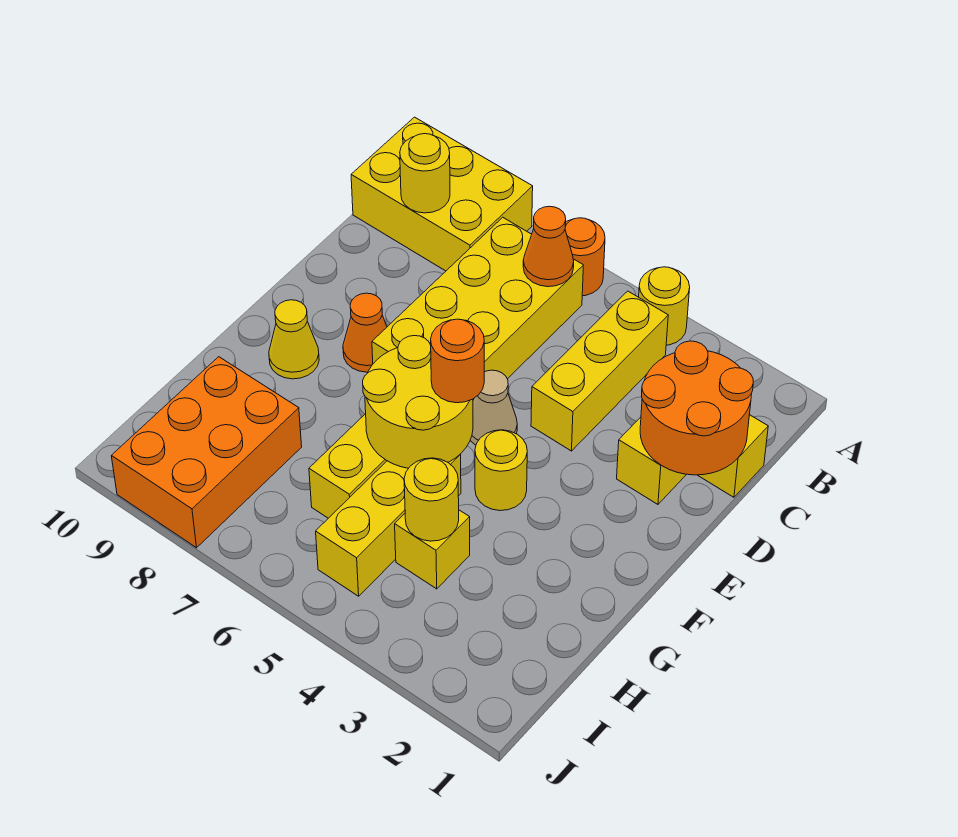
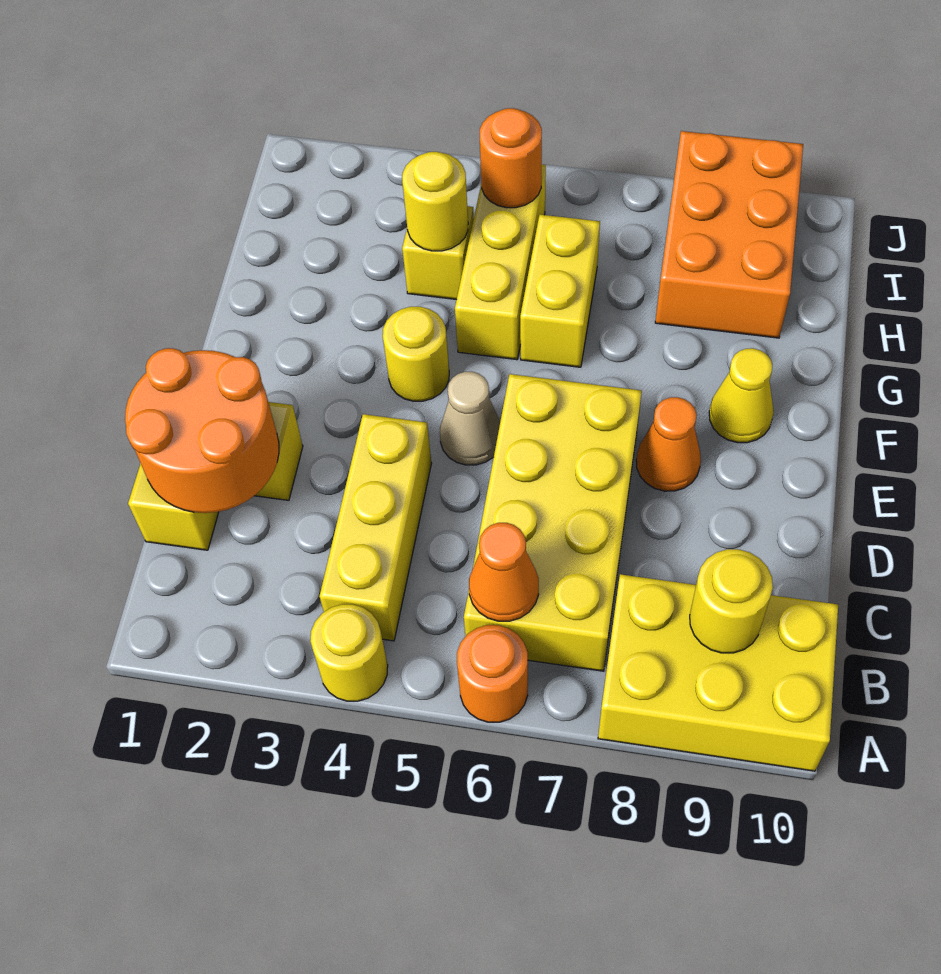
yellow 2x2 round brick [363,336,473,468] -> none
orange 1x1 round brick [431,319,484,403] -> orange 1x1 round brick moved to [480,108,542,208]

